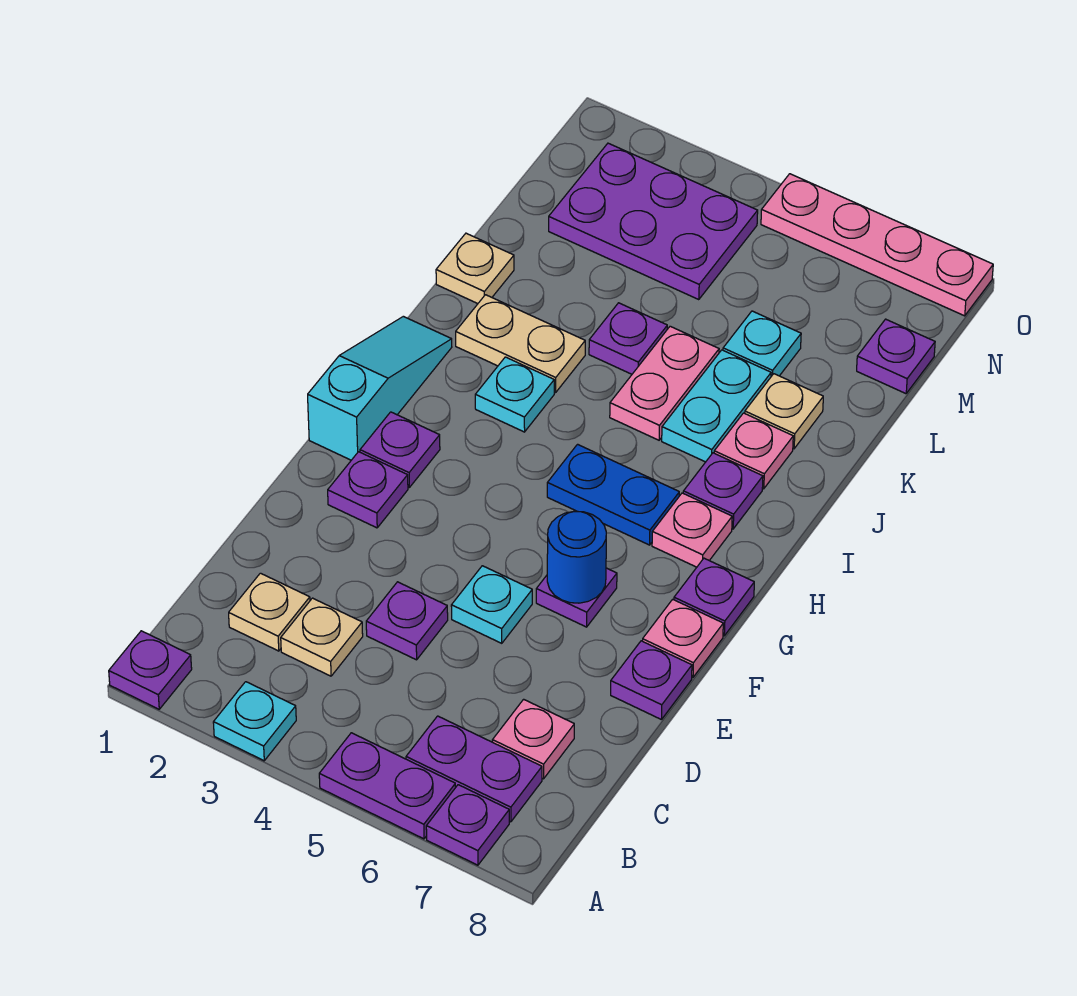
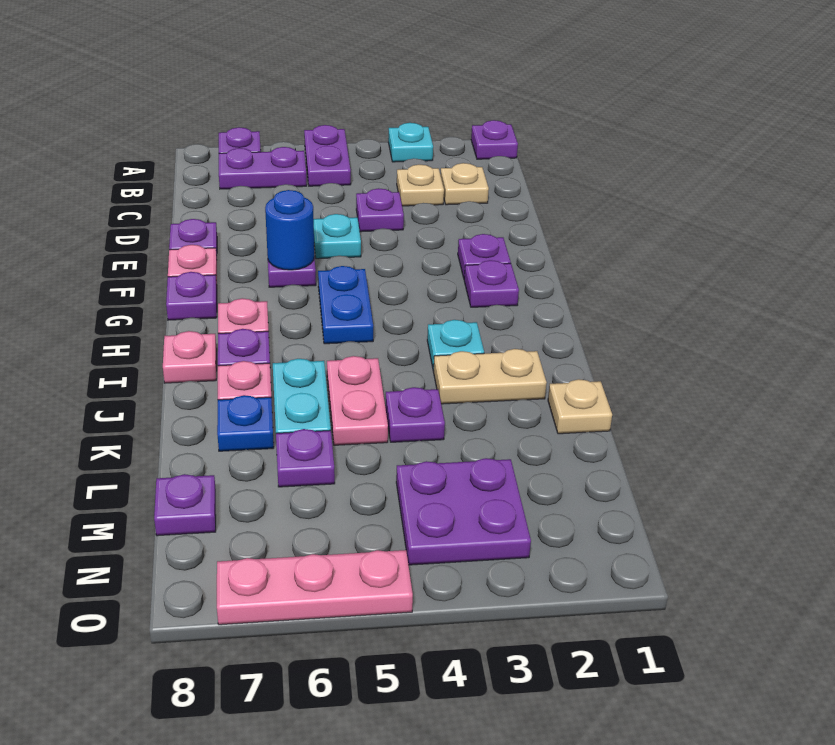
purple 1x2 plate [319,733,456,839] -> purple 1x2 plate turned to [304,125,351,186]
pink 1x1 plate [493,699,574,779] -> pink 1x1 plate moved to [163,331,217,383]
cyan 1x3 slope [308,316,452,460] -> none
blue 1x2 plate [547,444,679,545] -> blue 1x2 plate turned to [318,266,373,344]
tan 1x1 plate [745,374,823,449] -> blue 1x1 plate [217,395,274,451]
cyan 1x1 plate [723,311,801,376] -> purple 1x1 plate [276,429,335,487]
purple 2x3 plate [549,143,758,300] -> purple 2x2 plate [396,458,531,565]
pink 1x4 plate [761,174,993,316] -> pink 1x3 plate [217,550,413,625]

